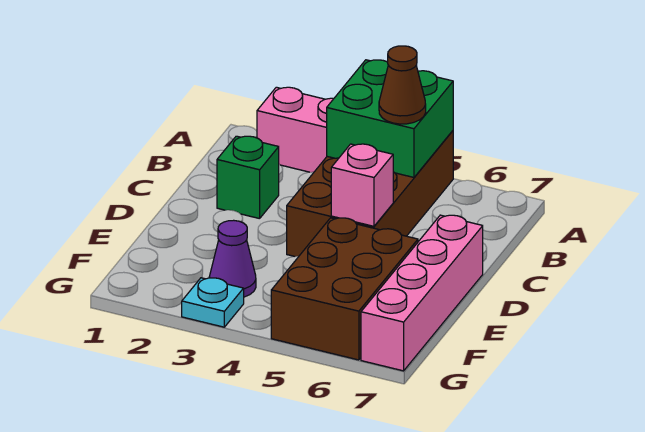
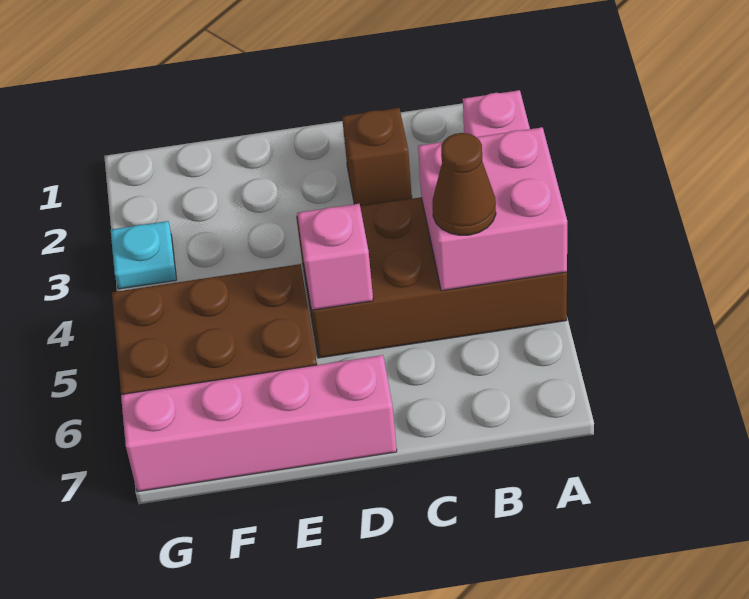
green 2x2 brick [327,60,453,177] -> pink 2x2 brick [418,127,567,291]
green 1x1 brick [217,136,279,219] -> brown 1x1 brick [342,108,412,206]
purple 1x1 cone [209,220,256,297] -> none

